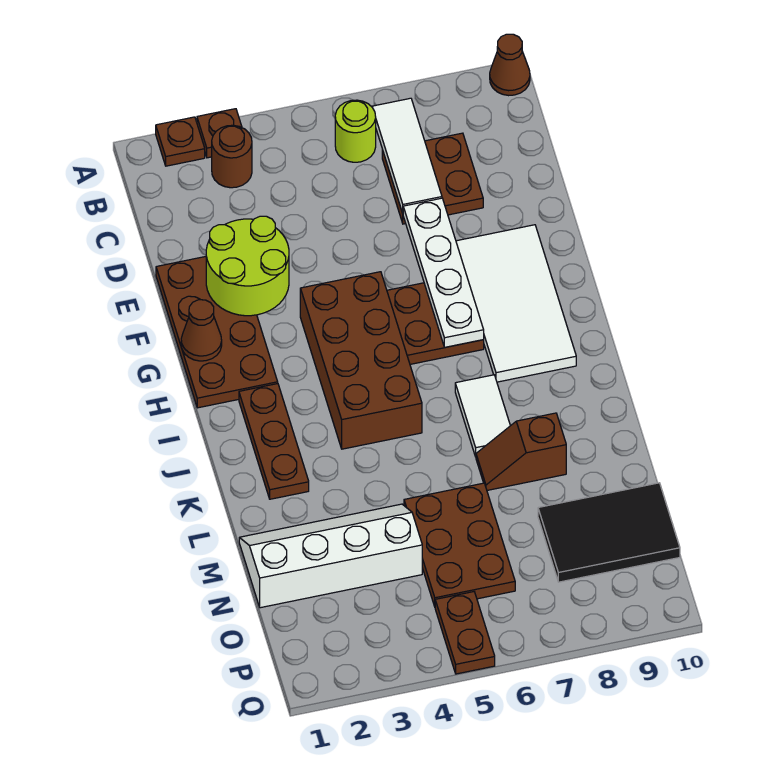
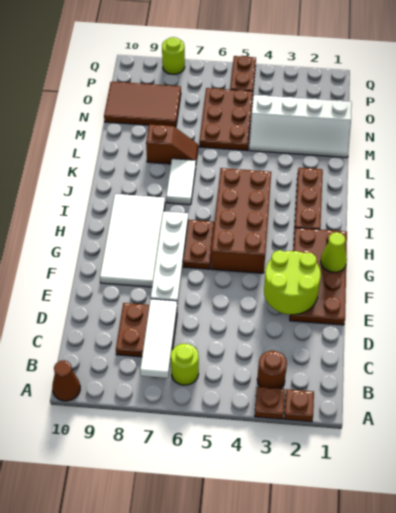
brown 1x1 cone [181,300,222,361] -> lime 1x1 cone [321,232,347,272]
black 2x3 tile [538,483,680,582] -> brown 2x3 tile [104,82,181,127]
none -> lime 1x1 round brick [162,37,185,74]

